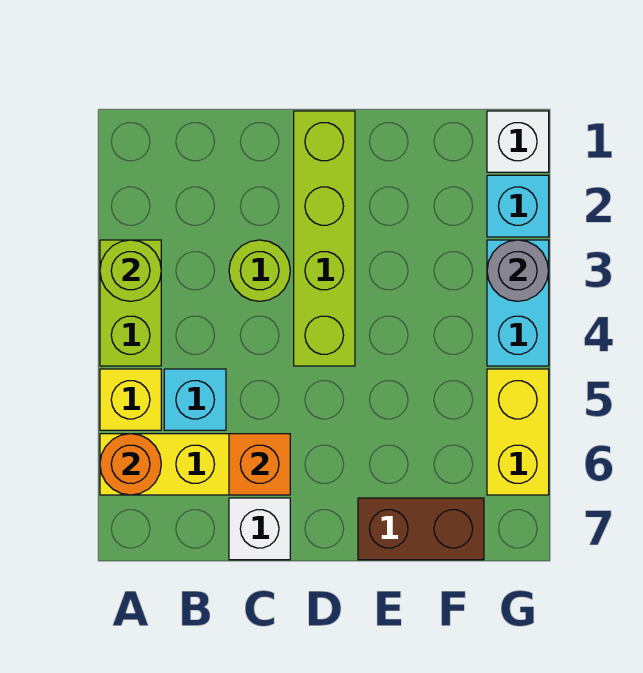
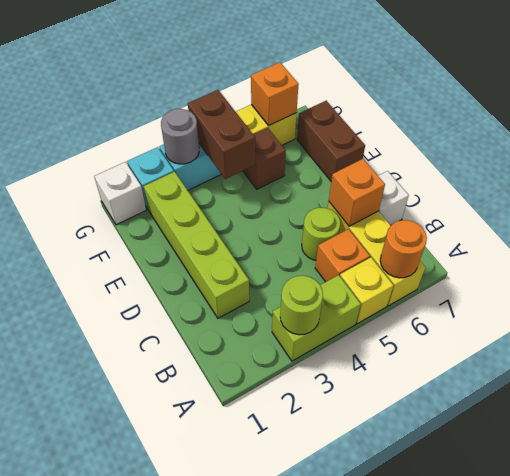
cyan 1x1 brick [164,369,226,430] -> orange 1x1 brick [315,229,370,282]
lime 1x1 round brick [229,240,290,301] -> lime 1x1 round brick moved to [302,208,340,260]
lime 1x4 brick [294,111,355,366] -> lime 1x4 brick turned to [144,172,249,318]
none -> brown 1x2 brick [188,90,255,179]
none -> brown 1x1 brick [243,128,286,189]
none -> orange 1x1 brick [251,62,299,126]

